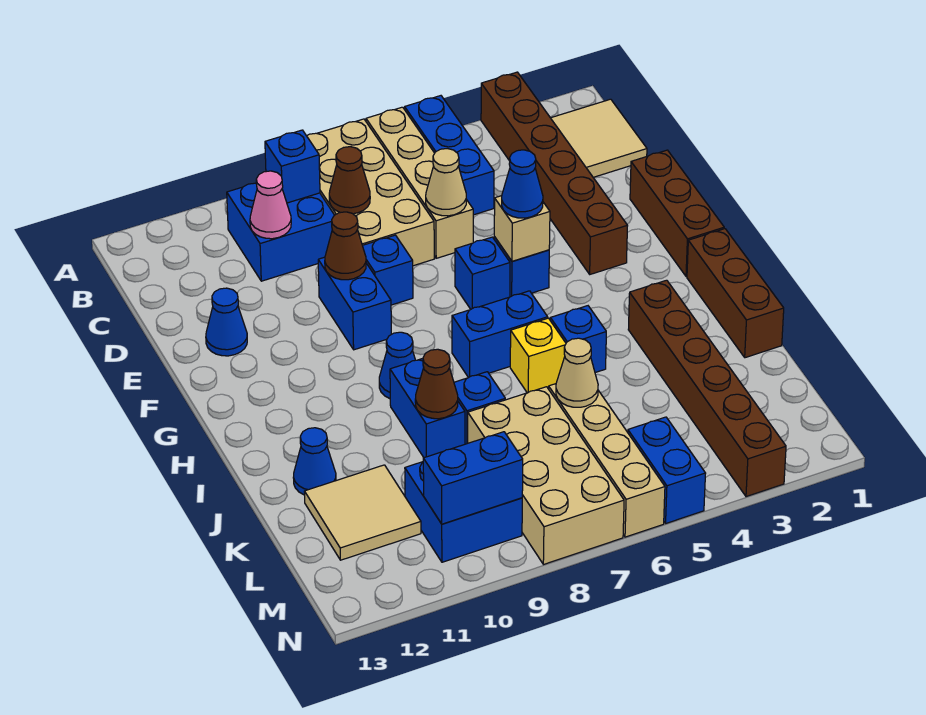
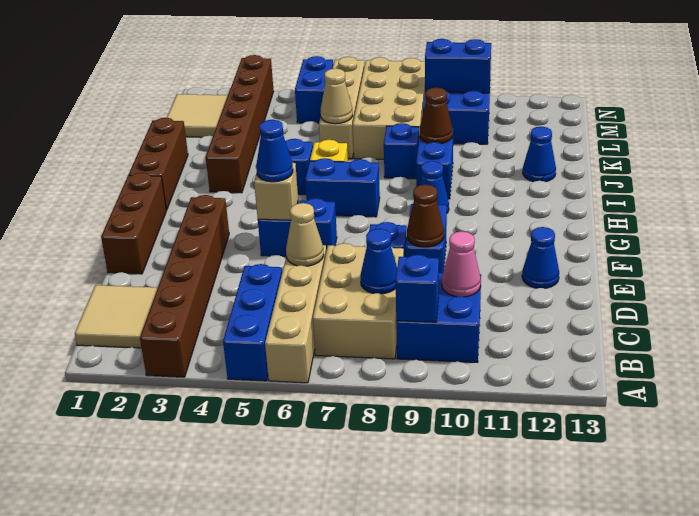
tan 2x4 brick [307,119,434,266] -> tan 2x3 brick [313,243,404,359]
brown 1x1 cone [329,147,370,214] -> blue 1x1 cone [360,229,397,294]
tan 2x2 tile [304,465,421,560] -> tan 2x2 tile moved to [167,94,228,137]

